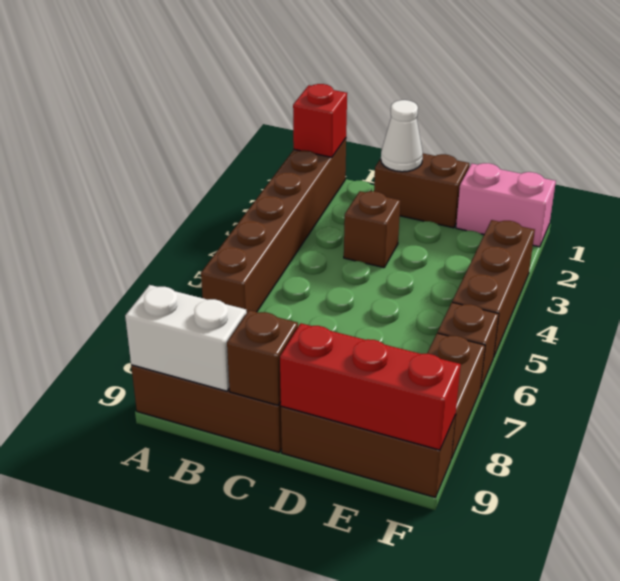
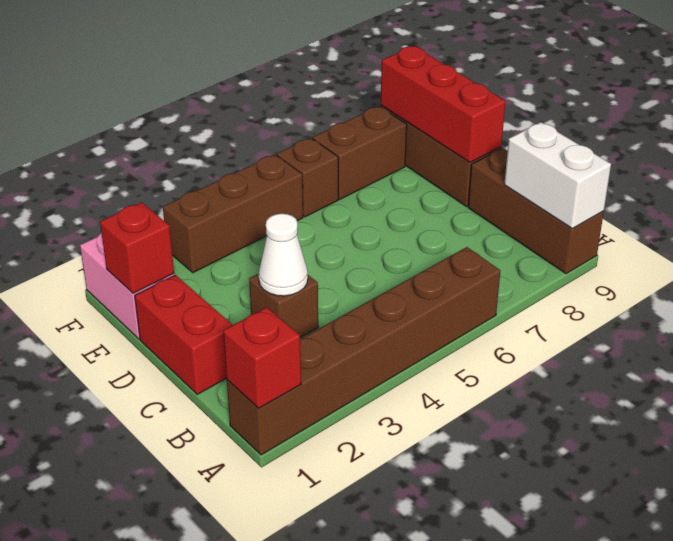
brown 1x2 brick [374,153,469,228] -> red 1x2 brick [135,275,232,394]
white 1x1 cone [381,100,423,172] -> white 1x1 cone moved to [259,214,308,296]
brown 1x1 brick [227,310,298,405] -> none
none -> red 1x1 brick [100,202,174,293]

